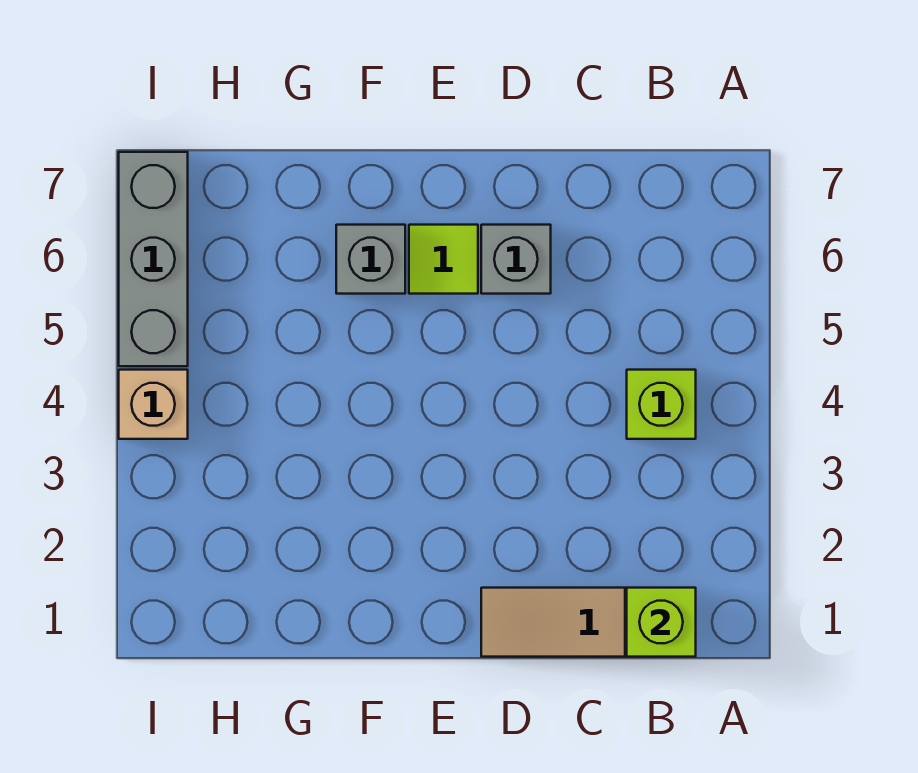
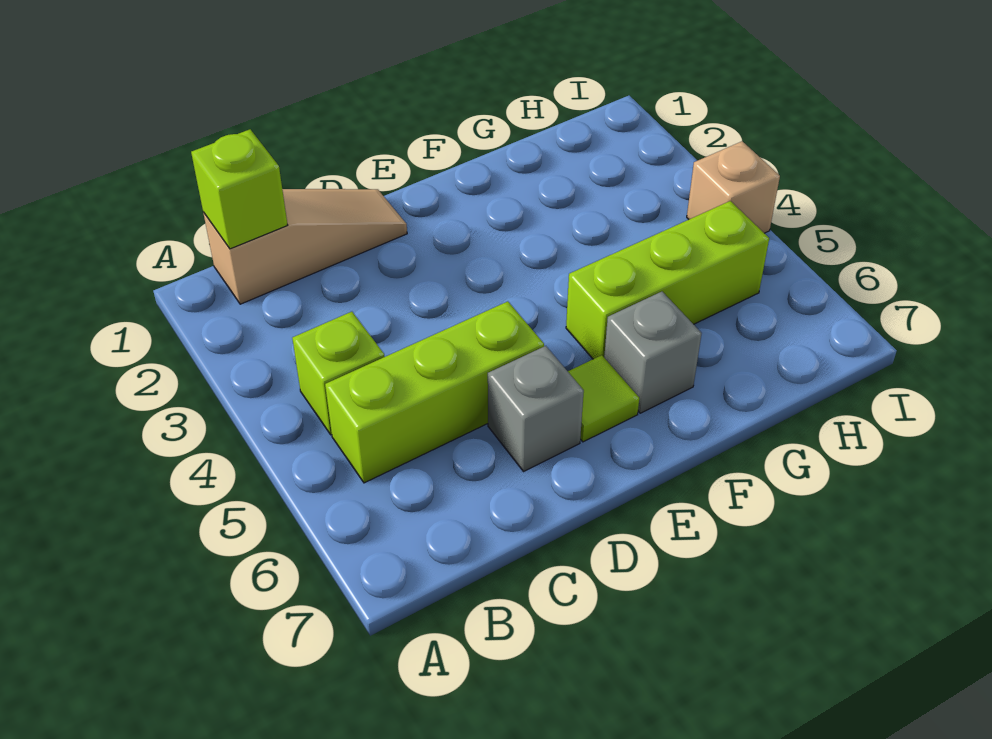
none -> lime 1x3 brick [325,301,544,483]
none -> lime 1x3 brick [566,201,769,359]
grey 1x3 brick [119,152,188,366] -> none

